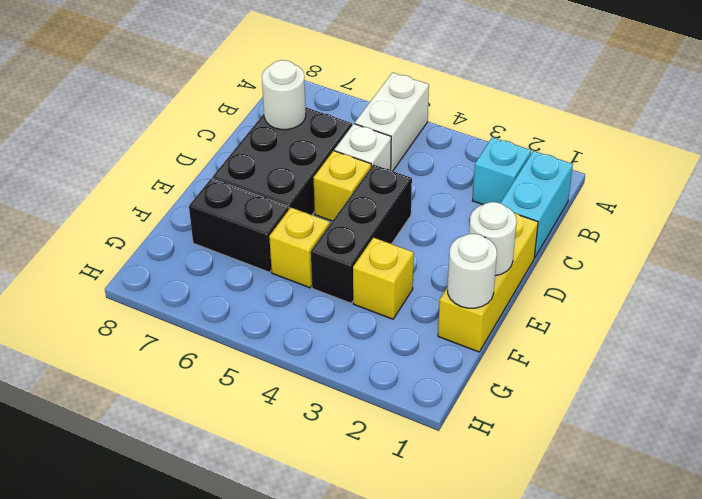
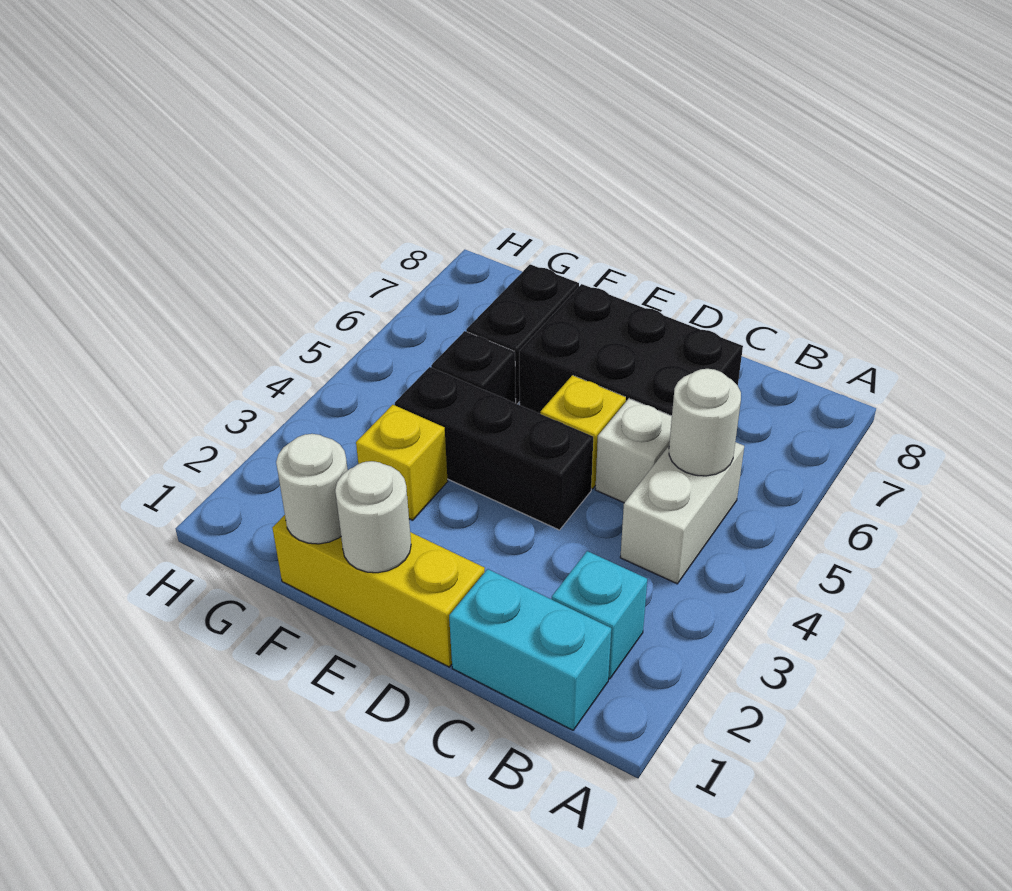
white 1x2 brick [355,72,429,171] -> white 1x2 brick turned to [620,442,744,584]
white 1x1 round brick [262,60,306,130] -> white 1x1 round brick moved to [669,369,741,476]
yellow 1x1 brick [269,208,330,288] -> black 1x1 brick [431,331,516,403]

